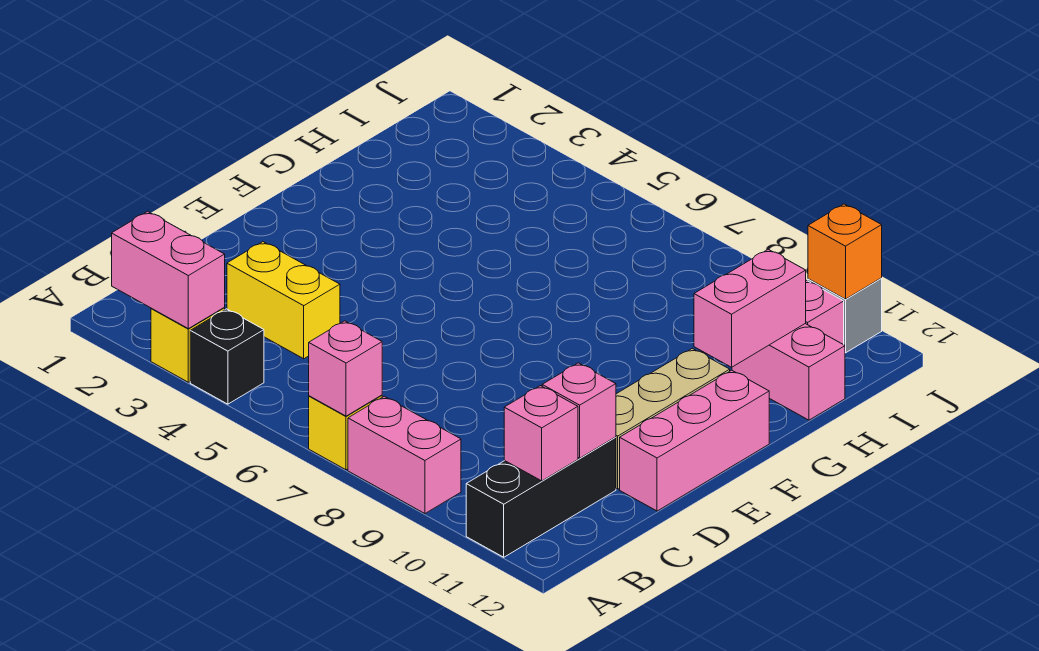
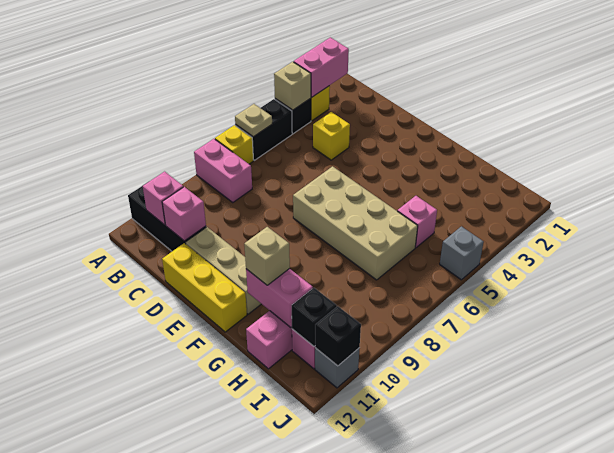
none -> tan 1x1 brick [274,62,311,110]
none -> black 1x2 brick [235,99,292,160]
none -> tan 1x1 plate [235,104,272,137]
pink 1x1 brick [309,321,382,416] -> pink 1x1 brick moved to [397,196,437,248]
pink 1x2 brick [348,396,461,514] -> pink 1x2 brick turned to [194,139,252,202]
yellow 1x2 brick [227,242,340,359] -> yellow 1x1 brick [313,112,350,160]
pink 1x3 brick [620,370,769,511] -> yellow 1x3 brick [162,243,247,332]
none -> tan 2x4 brick [293,166,418,280]
none -> tan 1x1 brick [244,227,290,285]
none -> black 1x1 brick [292,288,337,346]
none -> grey 1x1 brick [440,226,484,280]
orange 1x1 brick [808,204,882,299] -> black 1x1 brick [315,306,361,366]

